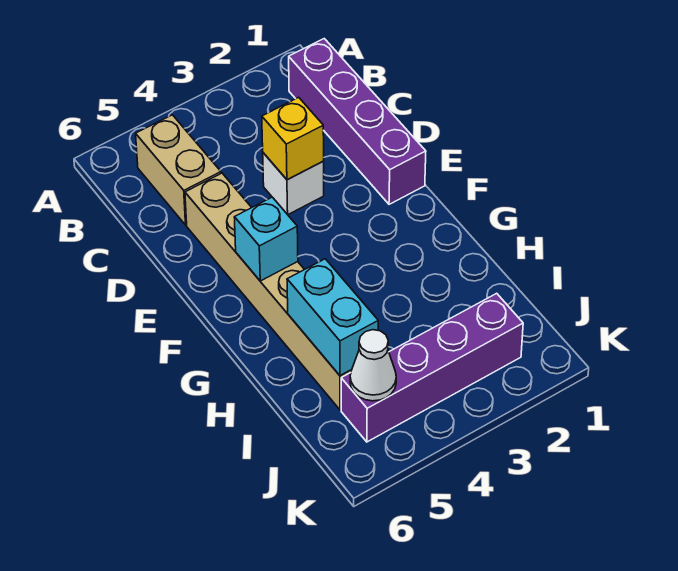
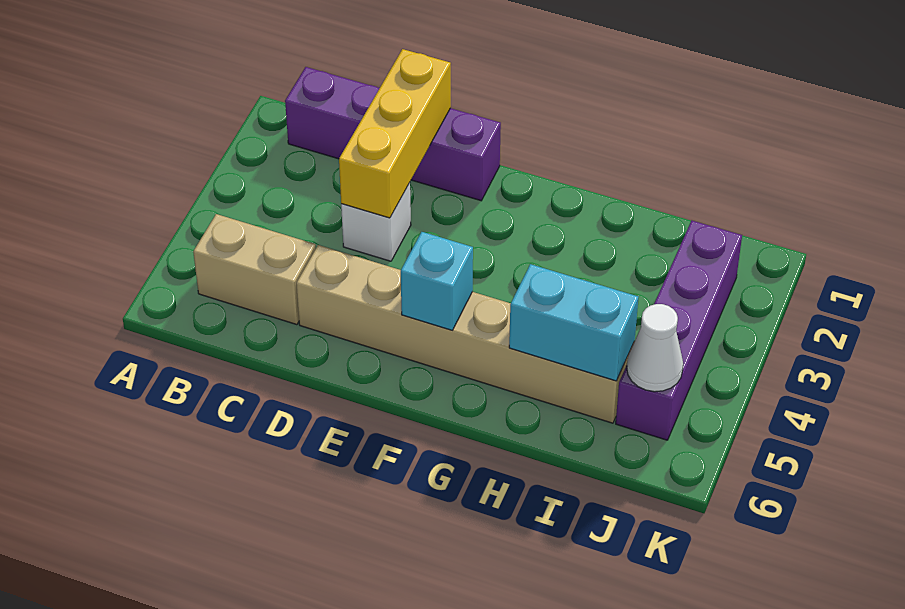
yellow 1x1 brick [262,97,324,180] -> yellow 1x3 brick [339,49,451,218]

